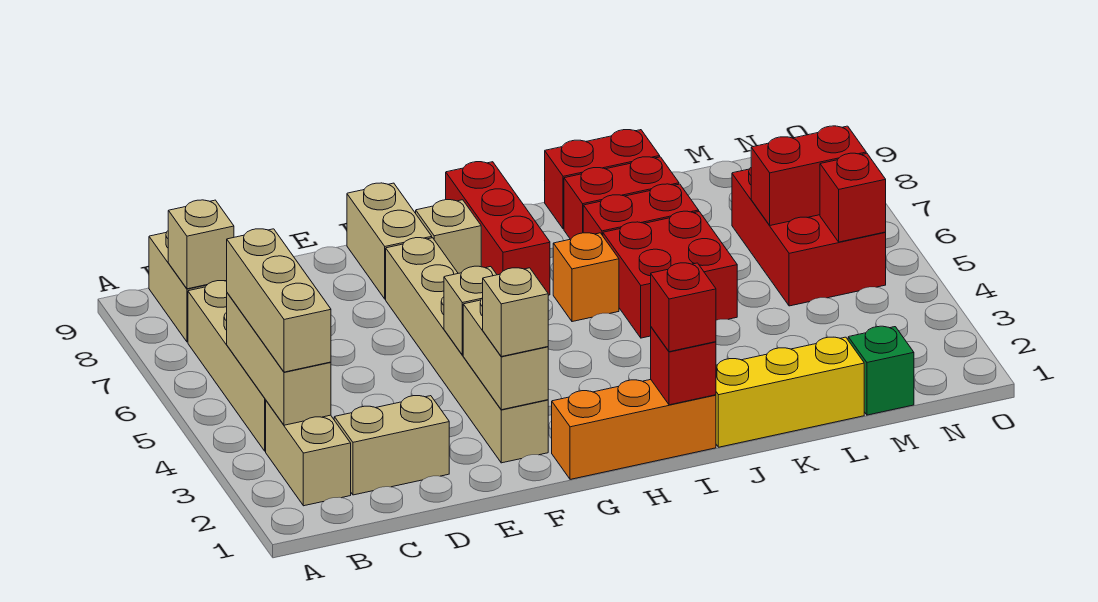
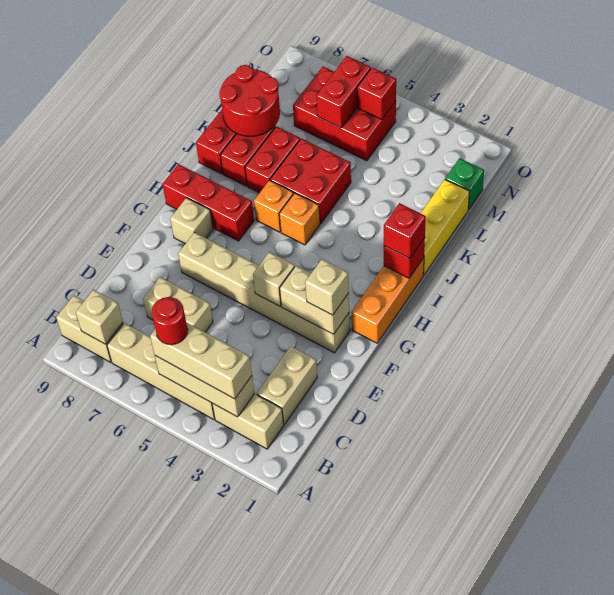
none -> red 1x1 round brick [152,297,188,345]
tan 1x2 brick [347,183,432,299] -> tan 1x2 brick moved to [143,277,213,332]
none -> orange 1x1 brick [279,193,320,245]
none -> red 2x2 round brick [219,65,280,136]

